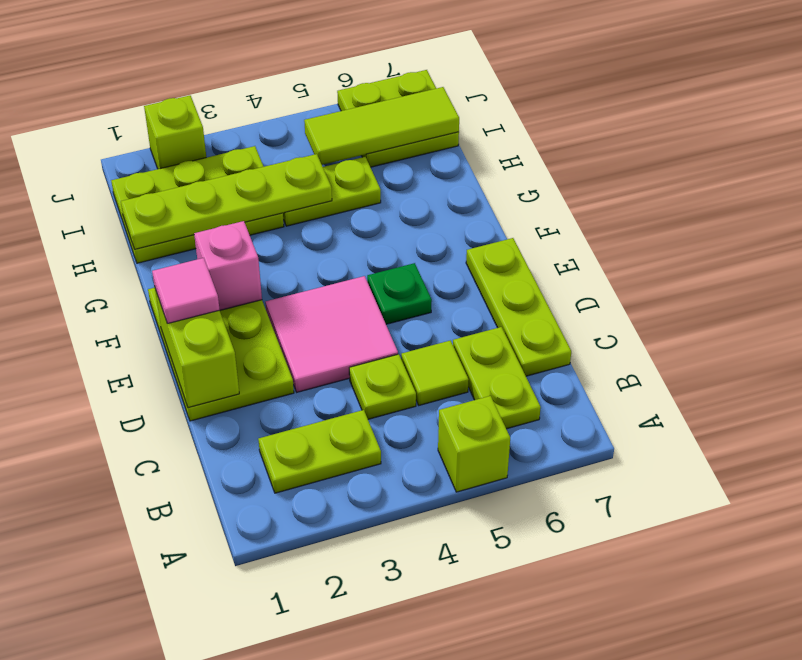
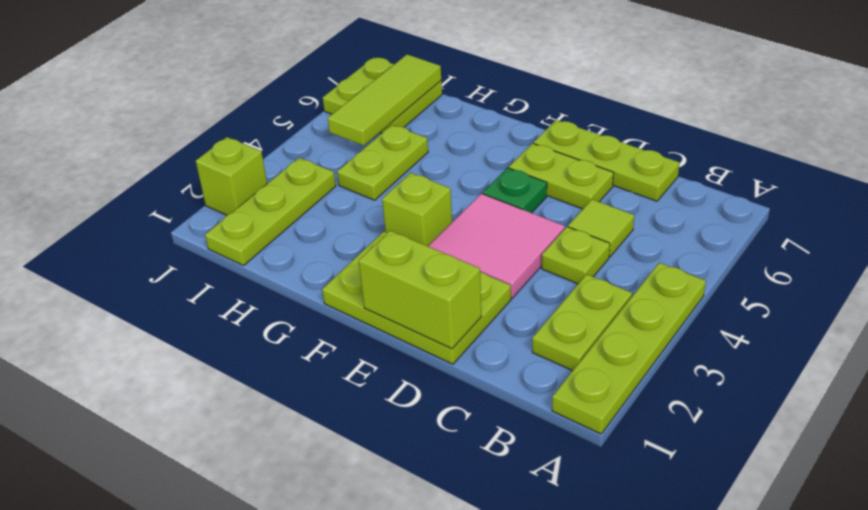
lime 1x1 brick [438,396,510,492] -> lime 1x1 brick moved to [382,173,452,246]
lime 1x2 plate [453,327,541,429] -> lime 1x2 plate moved to [509,143,614,209]
pink 1x1 tile [152,258,220,324] -> none
pink 1x1 brick [194,221,262,310] -> none
lime 2x3 plate [111,146,284,263] -> lime 1x3 plate [205,158,336,266]
lime 1x4 plate [121,154,332,249] -> lime 1x4 plate moved to [552,263,706,434]

